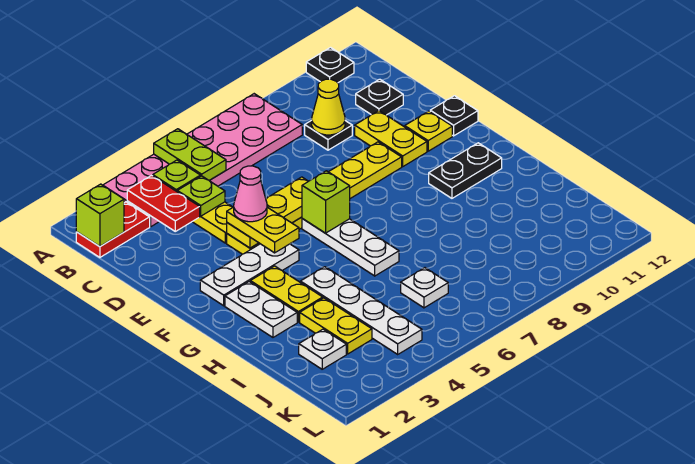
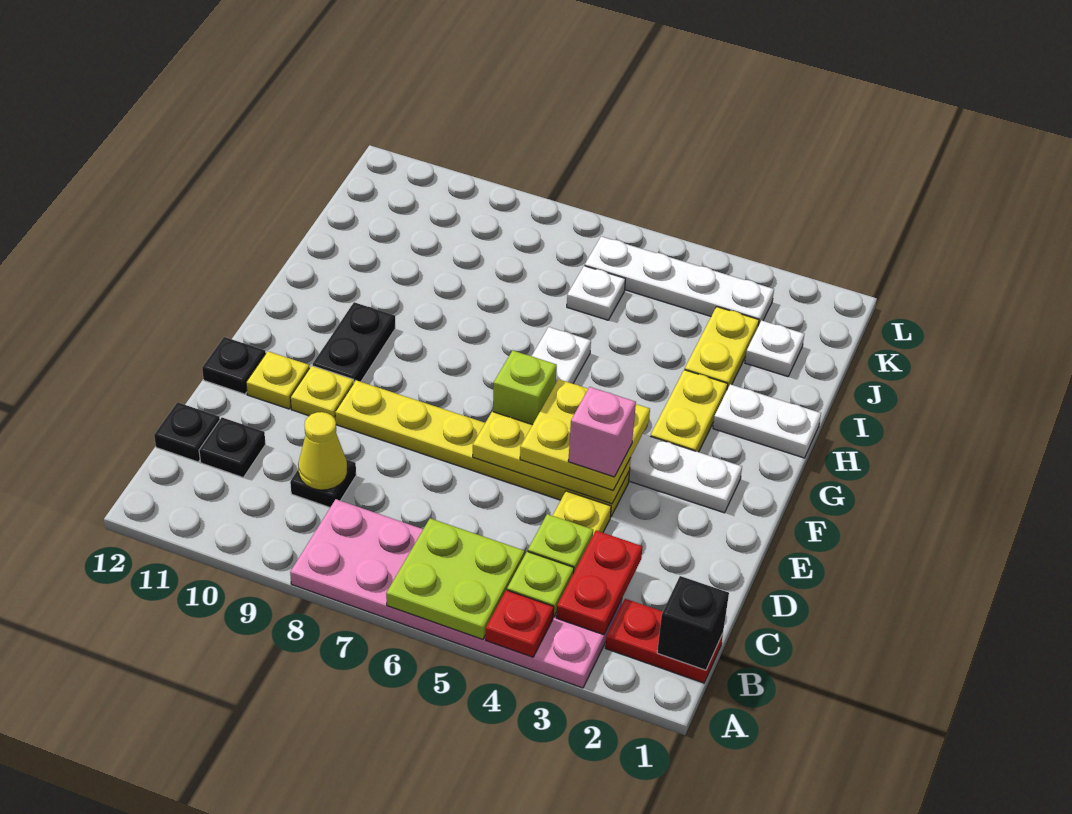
none -> red 1x1 plate [486,590,554,657]
lime 1x2 plate [154,129,226,180] -> lime 2x2 plate [386,518,524,639]
black 1x1 plate [306,48,354,83] -> black 1x1 plate moved to [154,402,220,462]
lime 1x1 brick [76,184,124,247] -> black 1x1 brick [657,576,729,670]
yellow 1x2 plate [355,111,427,167] -> yellow 1x1 plate [290,366,354,421]
yellow 1x2 plate [227,207,299,253] -> yellow 2x2 plate [520,379,650,490]
pink 1x1 cone [234,166,267,222] -> pink 1x1 brick [568,387,636,477]
white 1x2 plate [225,282,297,337] -> white 1x2 plate turned to [713,384,821,458]
black 1x2 plate [429,143,502,198] -> black 1x2 plate turned to [313,302,395,382]
white 1x4 plate [300,267,422,354] -> white 1x4 plate turned to [585,236,774,326]

